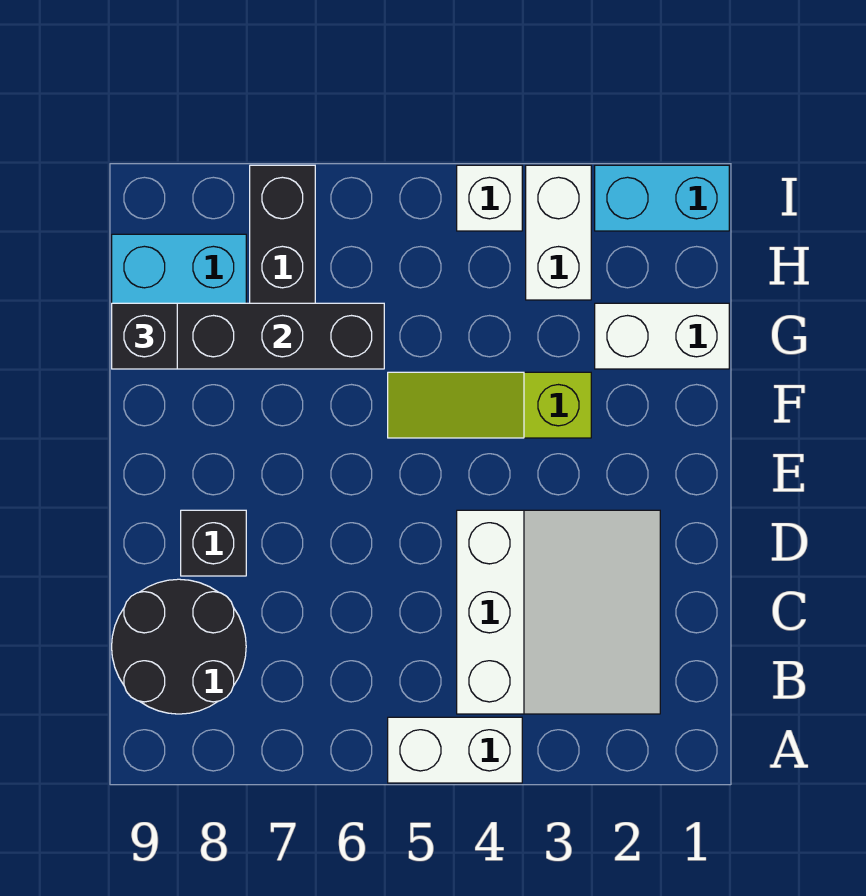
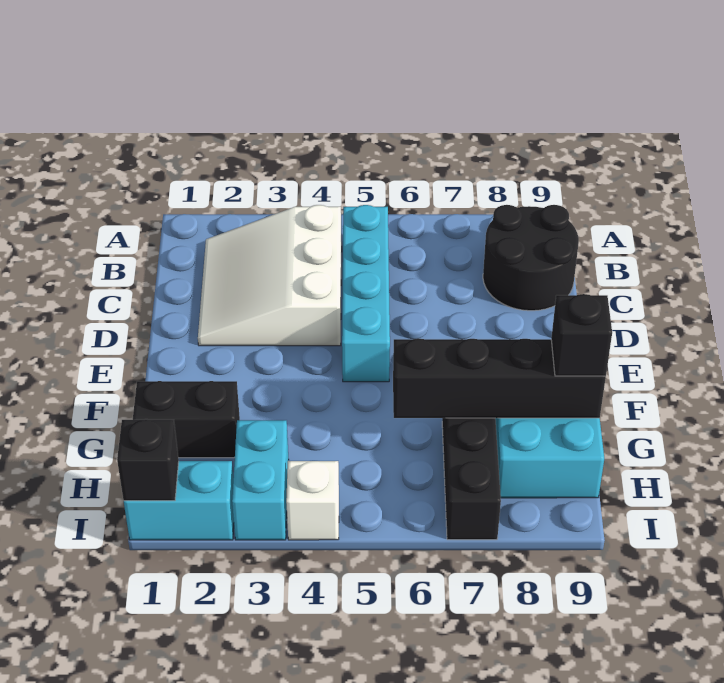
white 1x2 brick [388,717,522,783] -> none
none -> cyan 1x4 brick [342,205,390,382]
black 1x1 brick [181,510,246,576] -> black 1x1 brick moved to [117,419,179,501]
lime 1x3 slope [388,372,591,438] -> none
white 1x2 brick [595,303,729,369] -> black 1x2 brick [133,381,240,458]
white 1x2 brick [526,165,591,300] -> cyan 1x2 brick [232,420,289,540]

